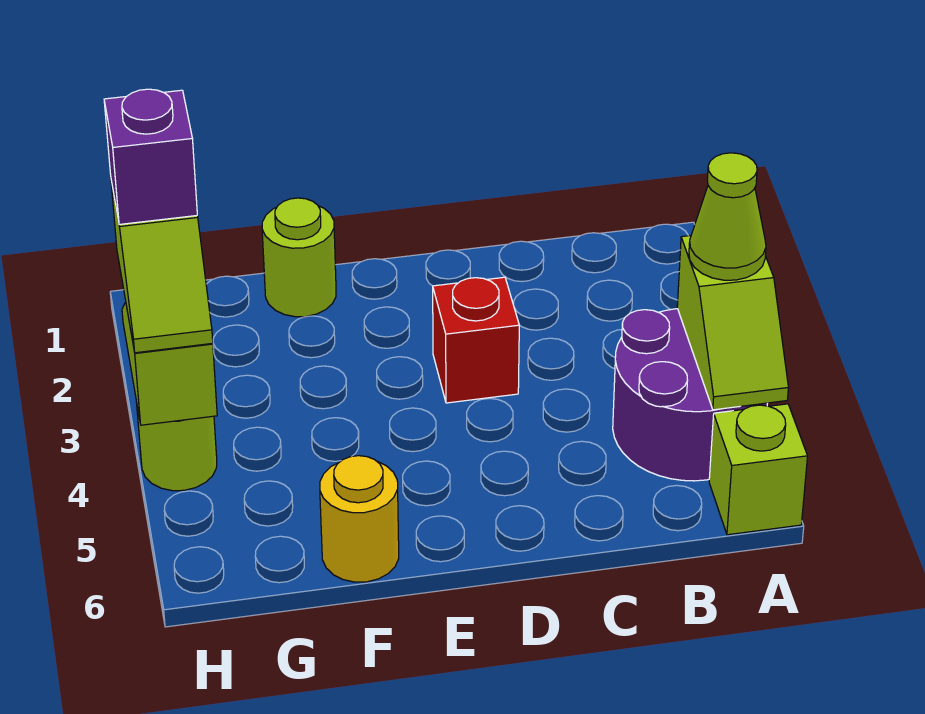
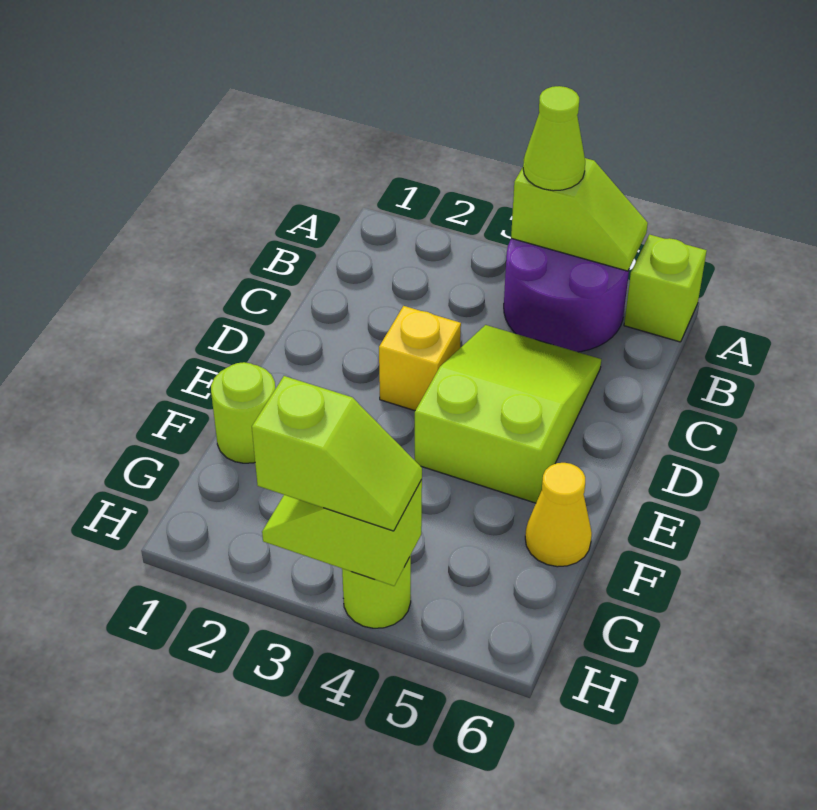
none -> lime 2x3 slope [415,325,601,503]
red 1x1 brick [433,277,519,403] -> yellow 1x1 brick [379,306,461,411]
yellow 1x1 round brick [320,456,399,582] -> yellow 1x1 cone [525,463,592,567]
purple 1x1 brick [104,89,197,224] -> none

